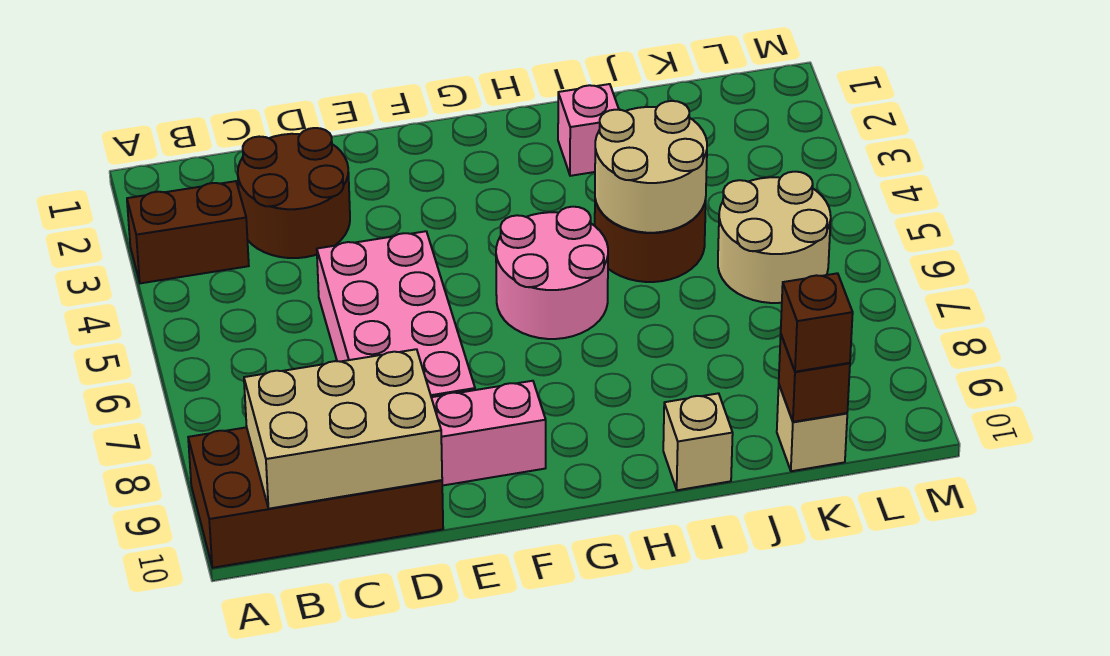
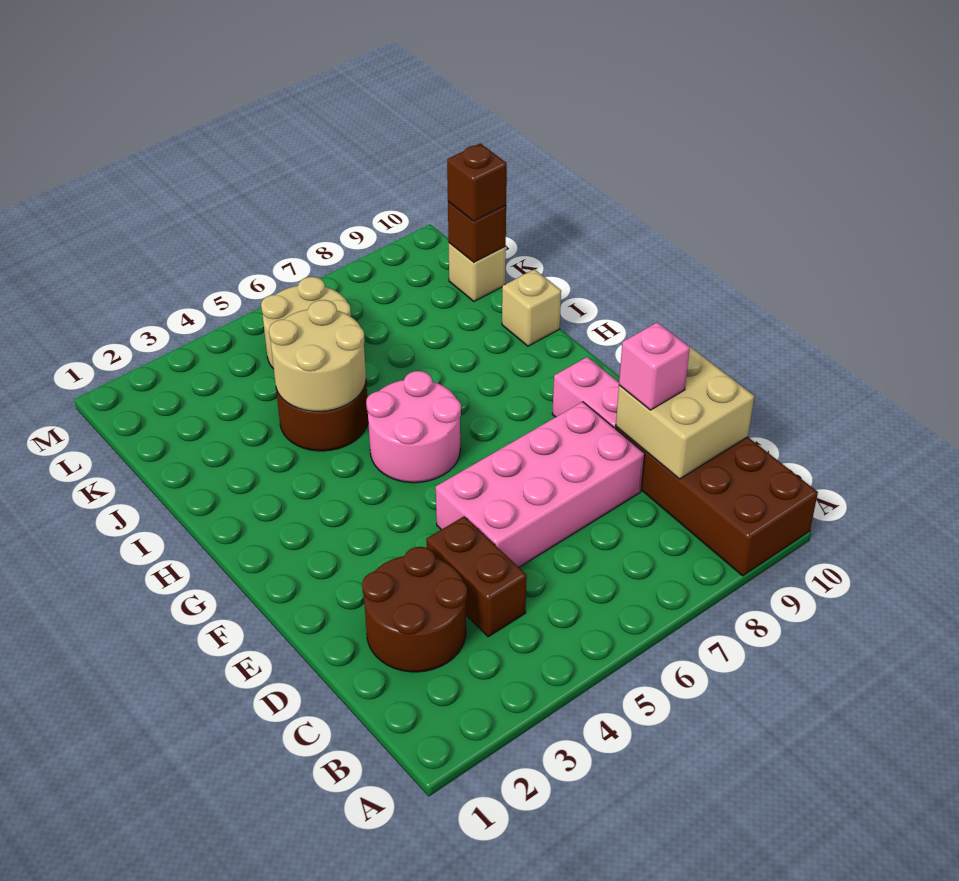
brown 1x2 brick [127,181,249,283] -> brown 1x2 brick moved to [426,516,527,637]
tan 2x3 brick [244,349,442,509] -> tan 2x2 brick [616,345,754,479]
pink 1x1 brick [558,84,619,176] -> pink 1x1 brick moved to [619,322,690,410]

